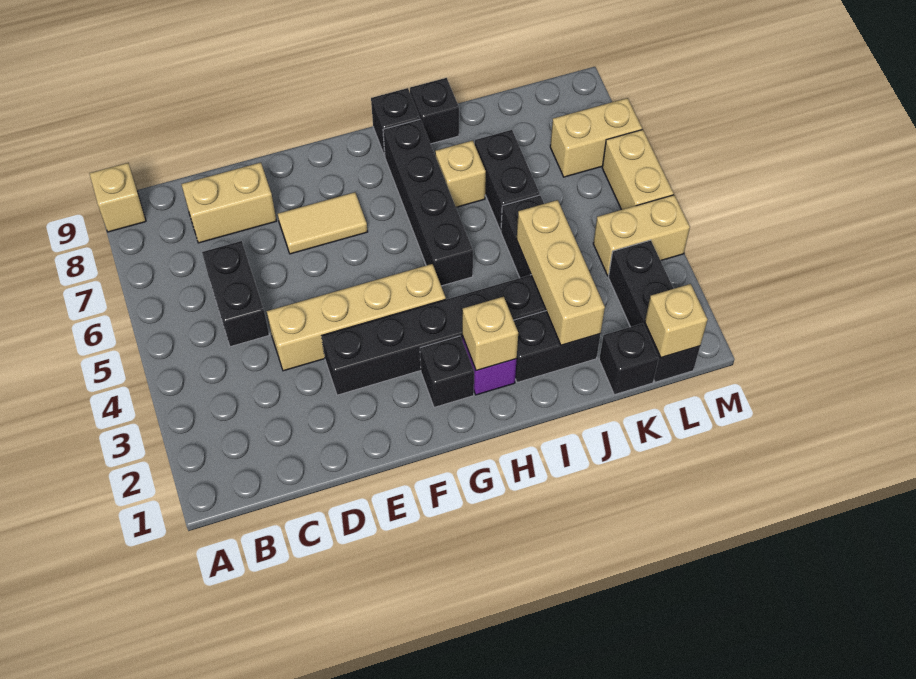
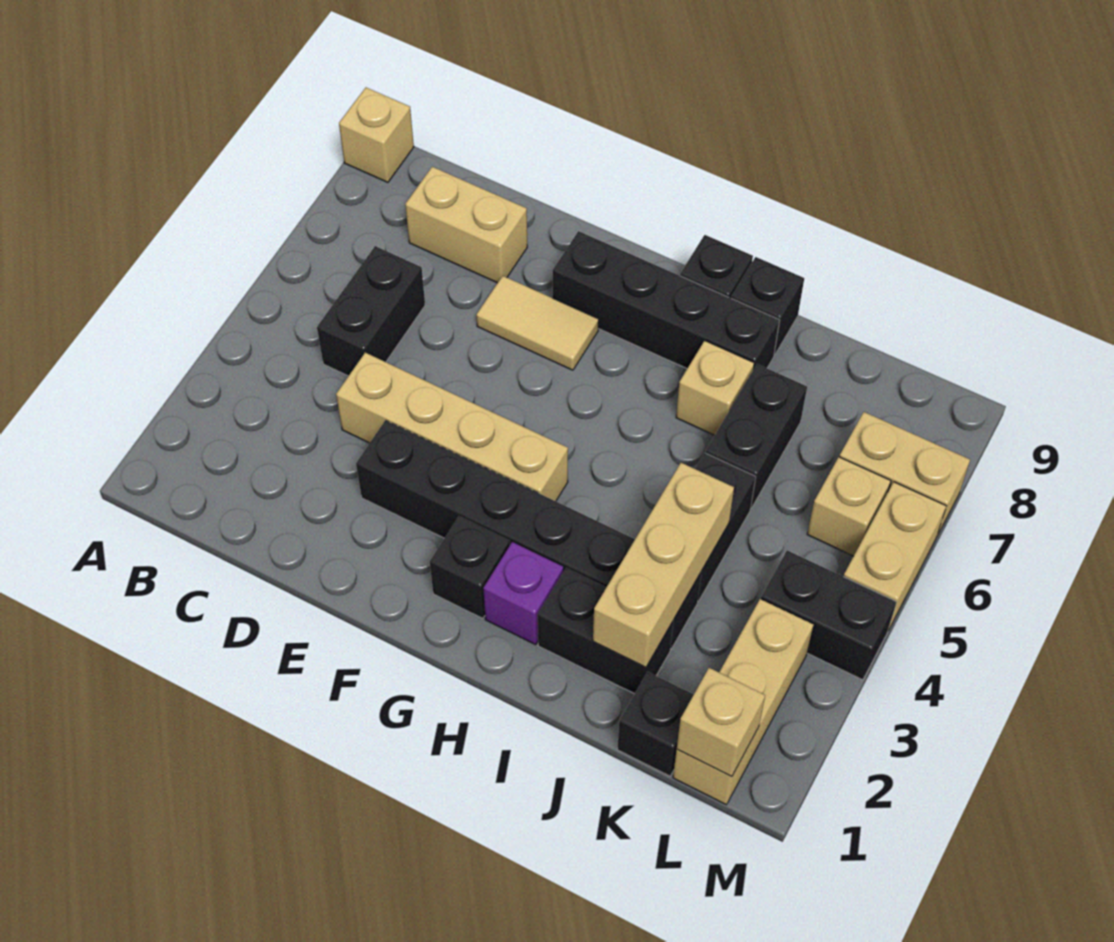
tan 1x1 brick [462,297,518,371] -> tan 1x1 brick moved to [807,457,891,556]
black 1x4 brick [383,120,473,286] -> black 1x4 brick turned to [553,231,780,368]
black 1x3 brick [608,240,700,382] -> tan 1x3 brick [673,599,814,805]
tan 1x2 brick [593,195,690,276] -> black 1x2 brick [761,551,896,680]

